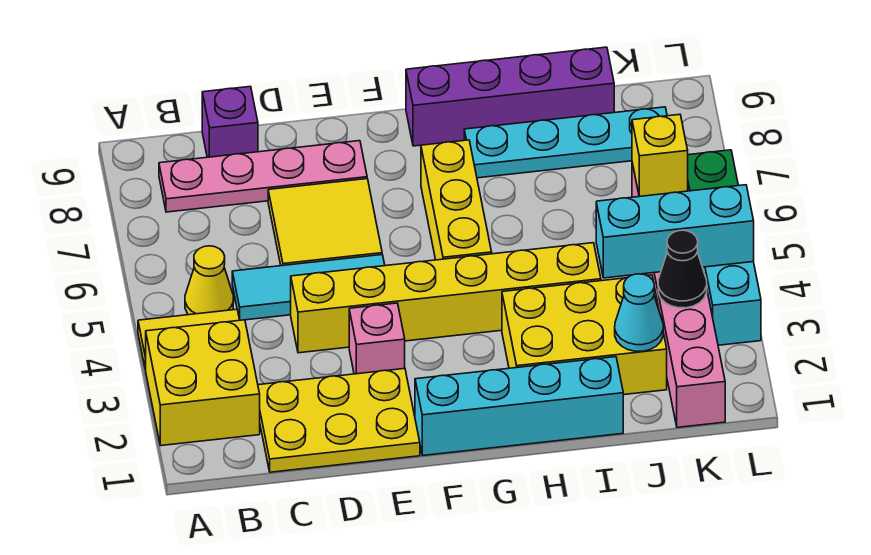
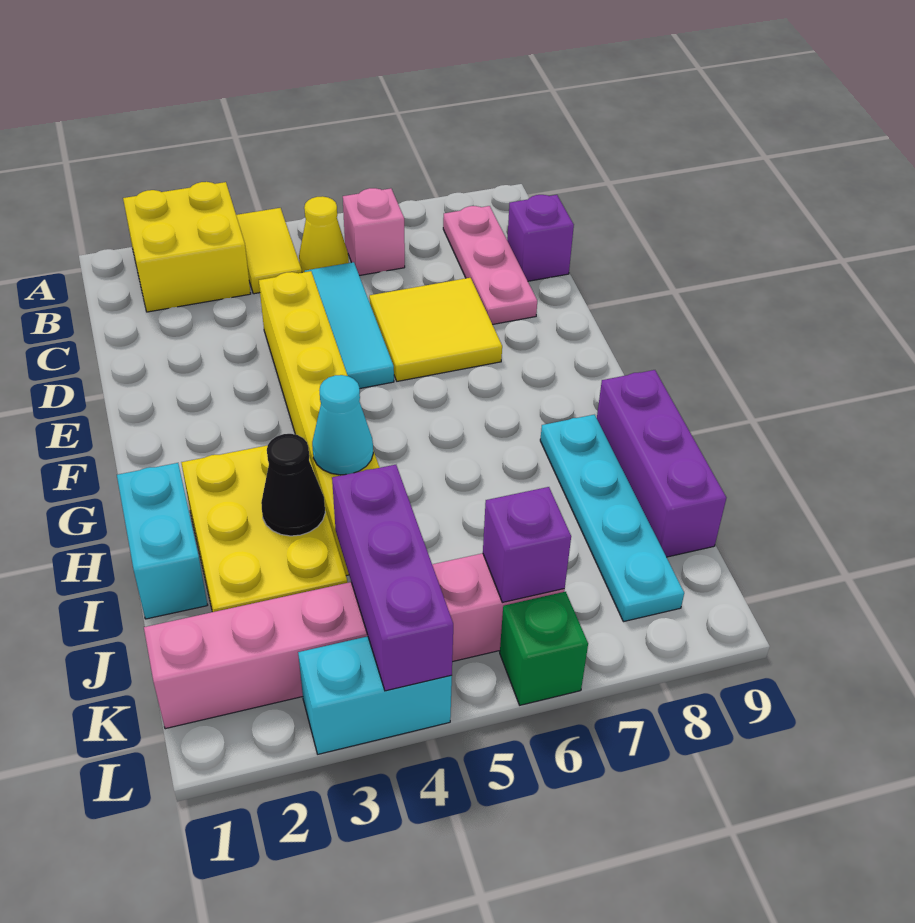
pink 1x4 plate [159,141,367,212] -> pink 1x3 plate [443,206,537,324]
yellow 2x3 plate [258,369,420,472] -> none
pink 1x1 brick [349,303,405,374] -> pink 1x1 brick moved to [343,188,405,276]
cyan 1x4 brick [415,357,623,455] -> cyan 1x2 brick [117,463,207,619]
yellow 1x3 brick [421,140,492,260] -> none
purple 1x4 brick [406,47,614,146] -> purple 1x3 brick [597,370,726,557]
cyan 1x1 cone [615,274,663,351] -> cyan 1x1 cone moved to [312,375,373,475]
cyan 1x3 brick [596,185,754,278] -> purple 1x3 brick [332,465,453,691]
black 1x1 cone [658,230,707,308] -> black 1x1 cone moved to [261,434,325,536]
yellow 1x1 brick [632,114,688,196] -> purple 1x1 brick [483,487,571,602]

